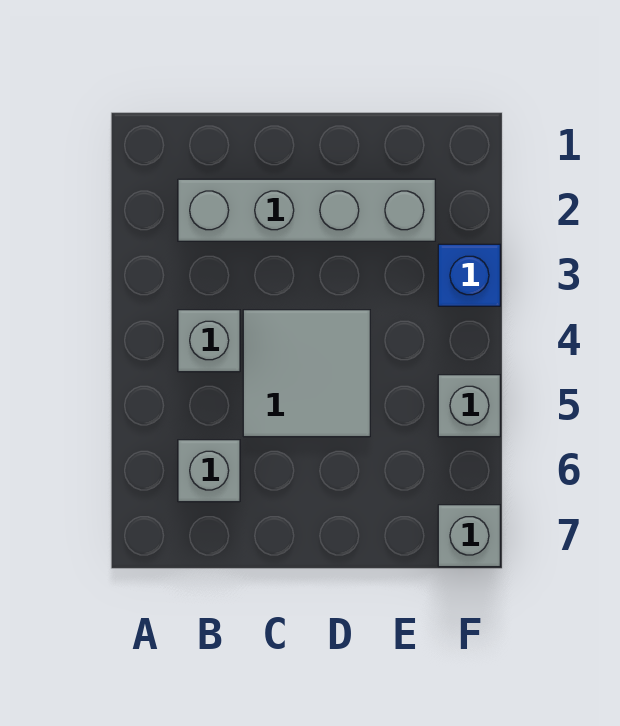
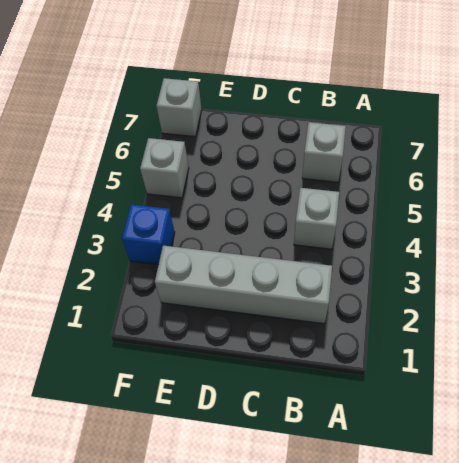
grey 2x2 tile [243,310,370,437] -> none

